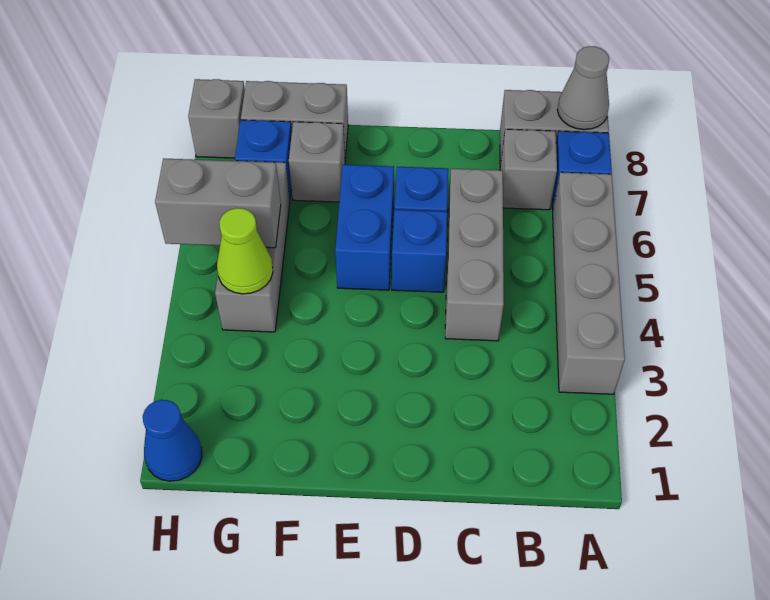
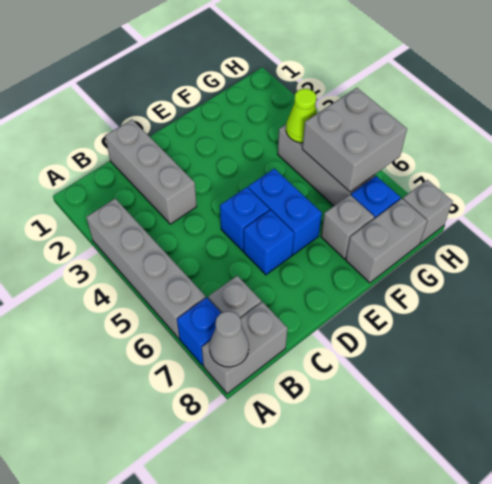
grey 1x3 brick [445,169,504,341] -> grey 1x3 brick moved to [105,120,197,224]
grey 1x2 brick [155,158,281,248] -> grey 2x2 brick [302,88,407,192]
blue 1x1 cone [143,400,202,481] -> none

